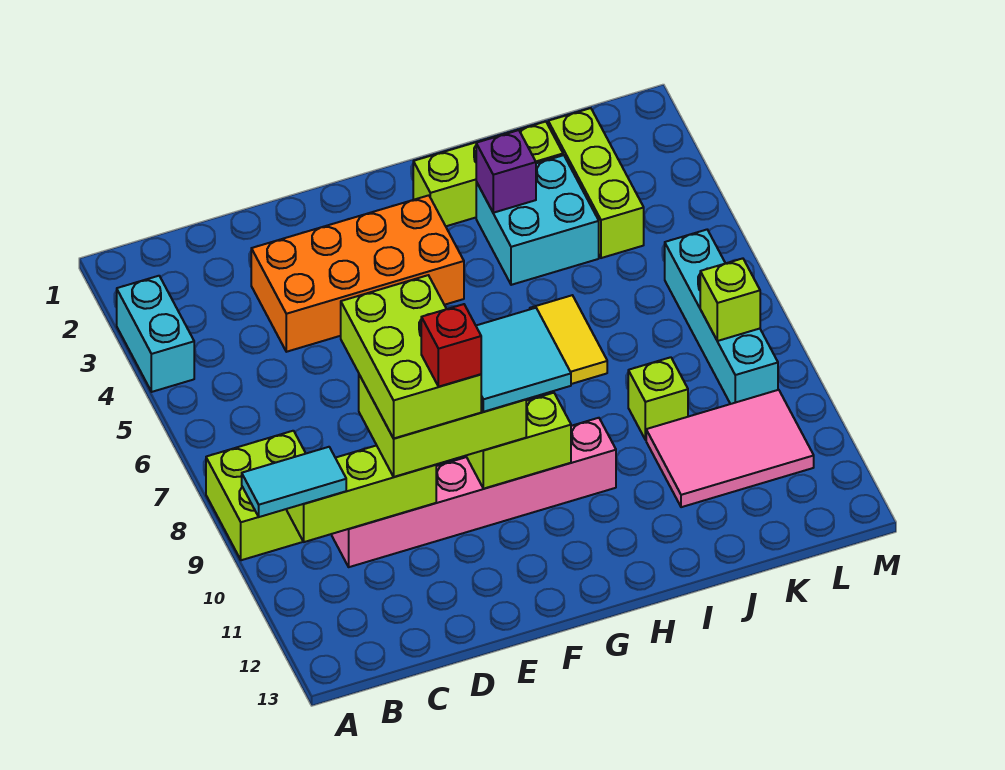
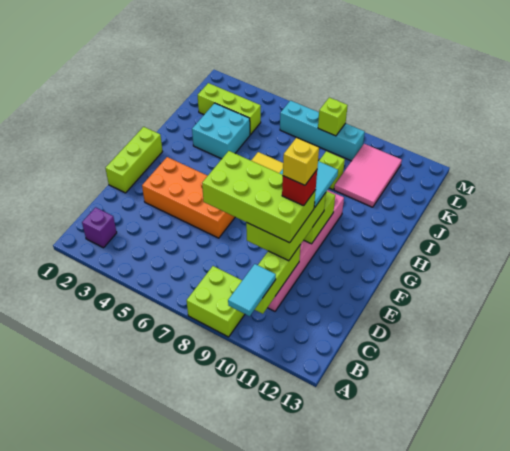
cyan 1x2 brick [117,276,194,392] -> none
orange 2x4 brick [251,195,464,352] -> orange 2x4 brick turned to [142,157,235,238]
lime 2x3 brick [341,275,481,438] -> lime 2x4 brick [202,151,316,243]
none -> yellow 1x1 brick [283,138,319,185]
lime 1x3 brick [413,122,563,226] -> lime 1x3 brick moved to [105,127,162,193]
purple 1x1 brick [476,130,536,213] -> purple 1x1 brick moved to [82,207,117,248]

